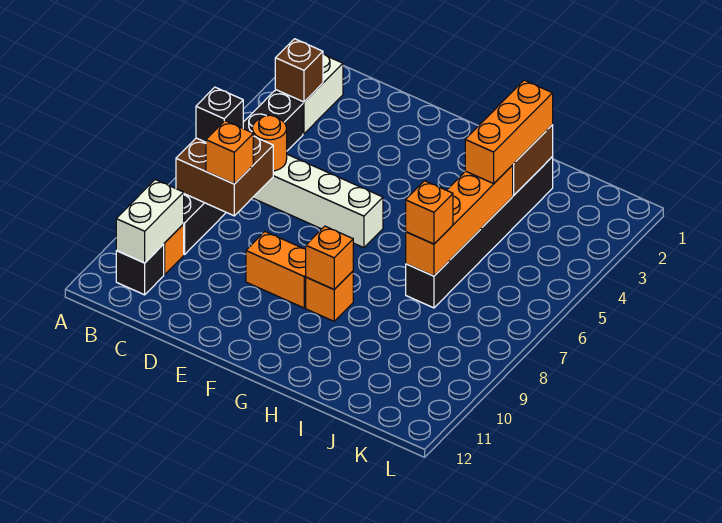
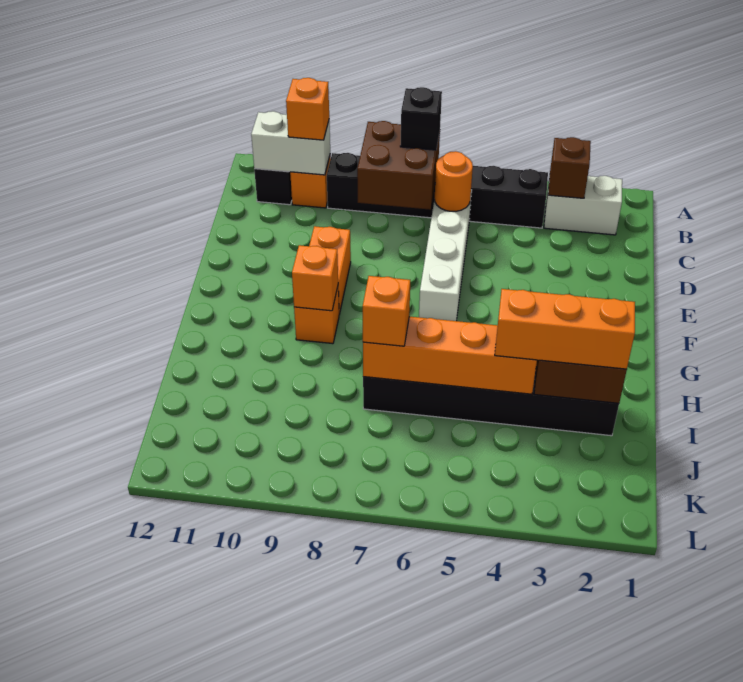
orange 1x1 brick [206,121,253,184] -> orange 1x1 brick moved to [286,78,329,140]

